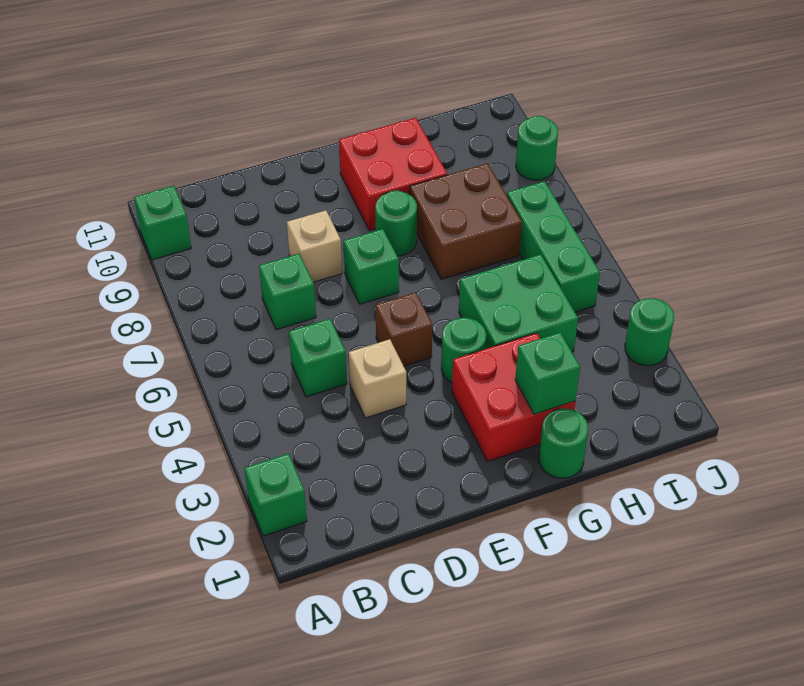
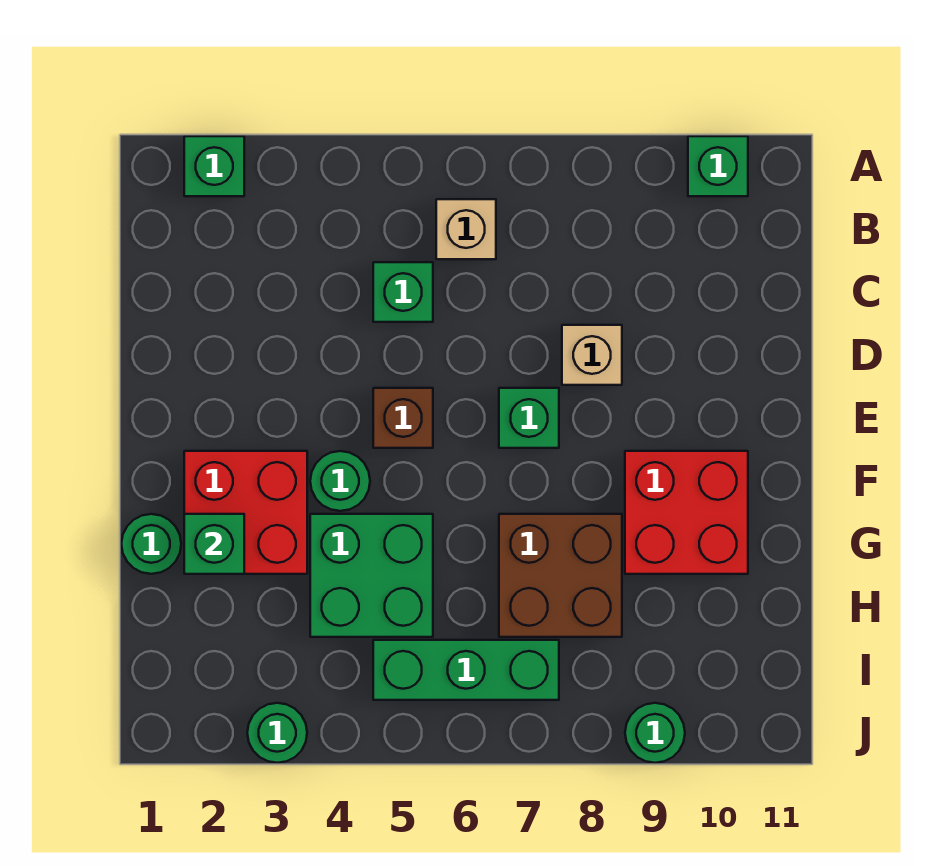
green 1x1 brick [259,254,316,330] -> none
tan 1x1 brick [349,339,406,418] -> tan 1x1 brick moved to [436,199,496,259]
green 1x1 round brick [375,190,417,256] -> none

